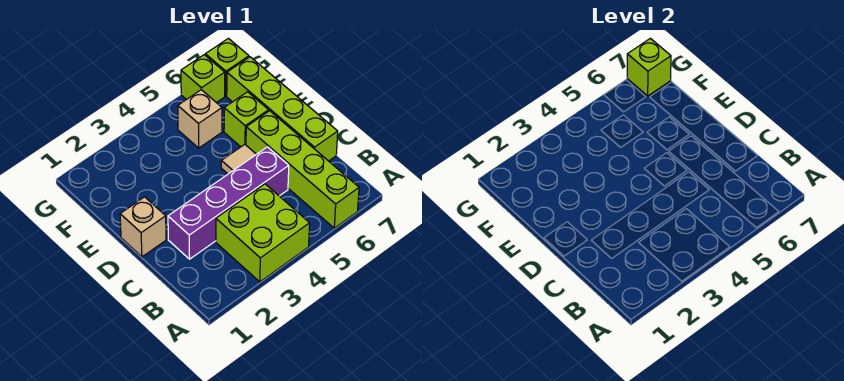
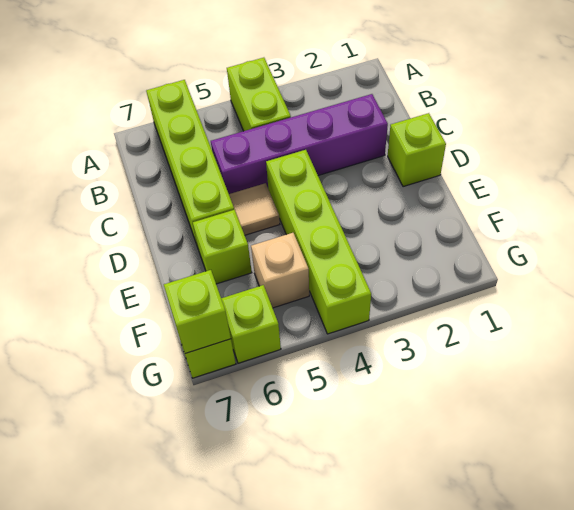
lime 2x2 brick [216,184,310,282] -> lime 1x2 brick [227,58,291,131]
lime 1x4 brick [227,57,338,161] -> lime 1x4 brick moved to [266,150,371,334]
tan 1x1 brick [120,197,166,257] -> lime 1x1 brick [388,113,446,187]

